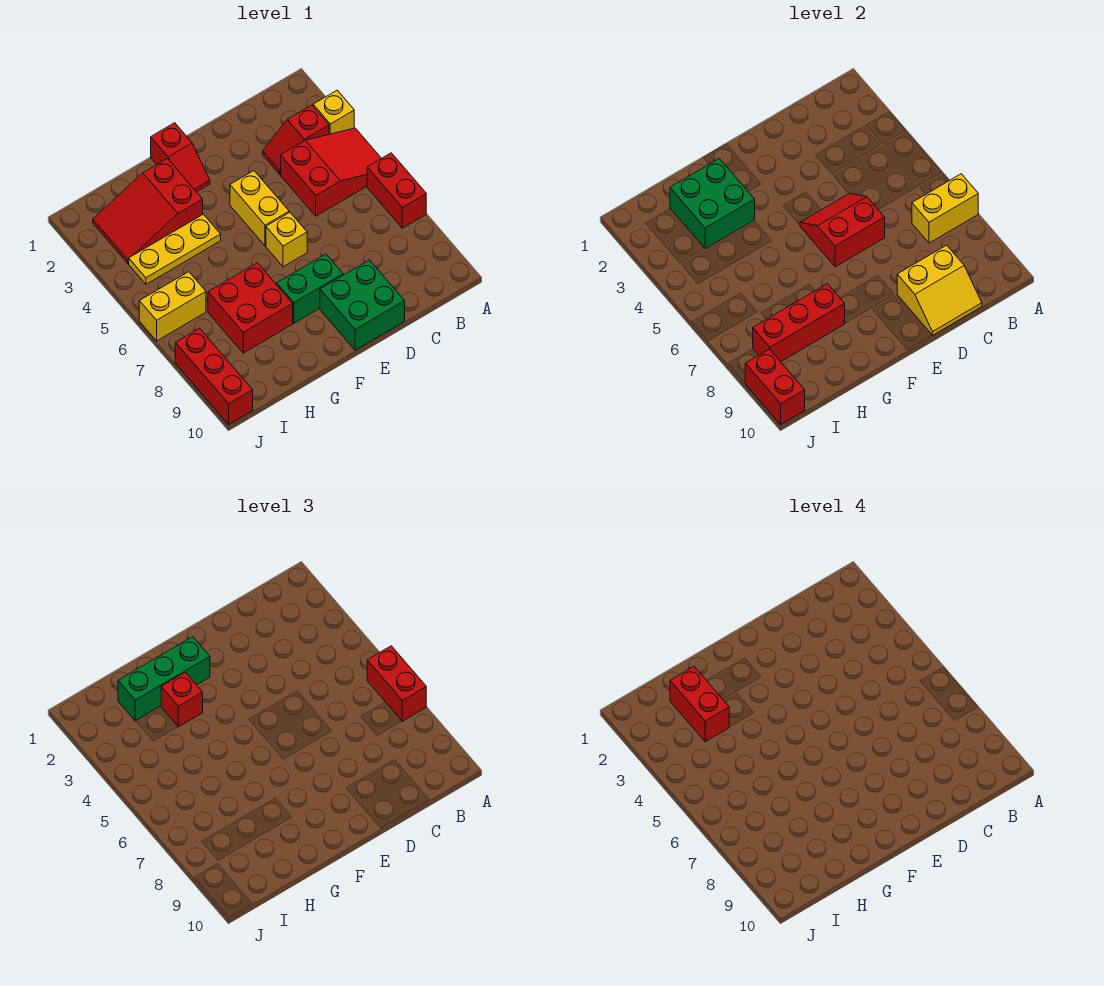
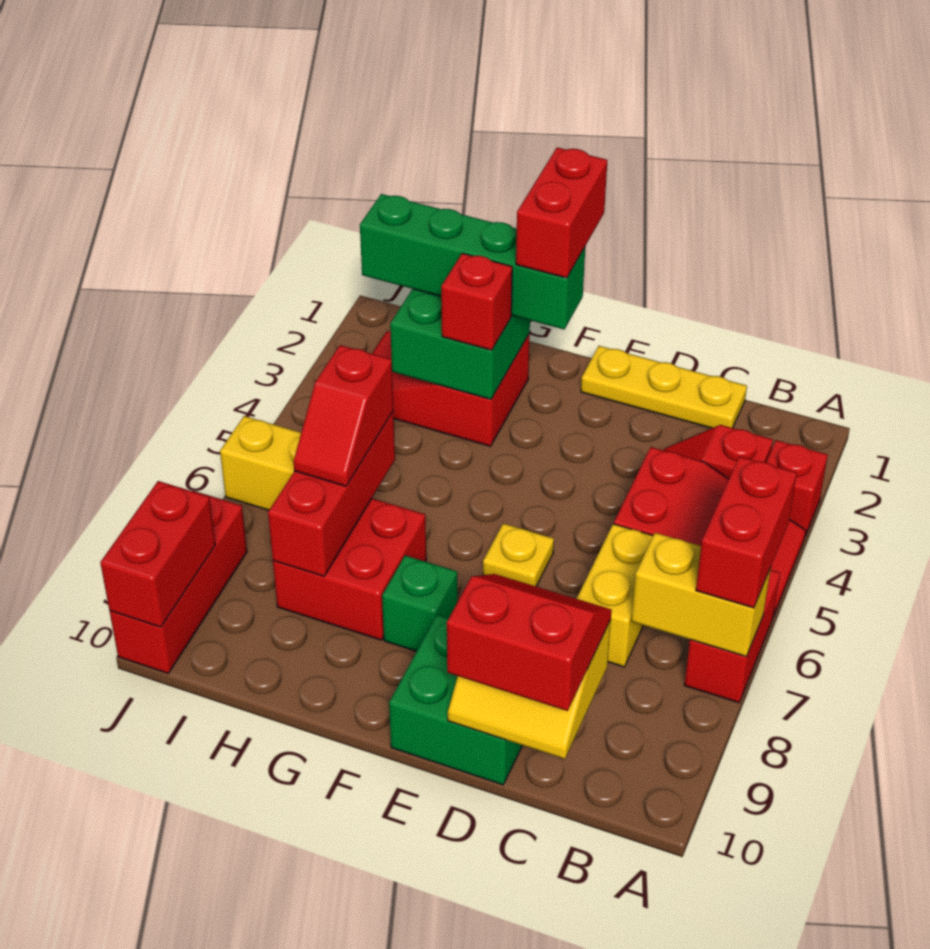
yellow 1x1 brick [313,90,354,134] -> red 1x1 brick [766,440,828,536]
red 2x2 slope [800,193,885,267] -> red 2x2 slope moved to [447,574,612,711]
yellow 1x2 brick [230,171,289,246] -> yellow 1x2 brick moved to [577,524,653,667]
yellow 1x1 brick [266,212,307,267] -> yellow 1x1 plate [483,523,554,586]
green 1x2 brick [277,254,343,323] -> green 1x1 brick [382,556,457,651]
red 1x2 slope [151,123,210,192] -> red 1x2 slope moved to [293,345,393,486]
green 1x3 brick [118,637,210,721] -> green 1x4 brick [360,194,585,329]
yellow 1x3 plate [129,214,221,284] -> yellow 1x3 plate moved to [581,346,747,428]
red 1x3 brick [753,284,845,362] -> red 1x3 brick turned to [268,412,395,576]
red 1x2 brick [670,667,729,742] -> red 1x2 brick moved to [516,147,607,278]

